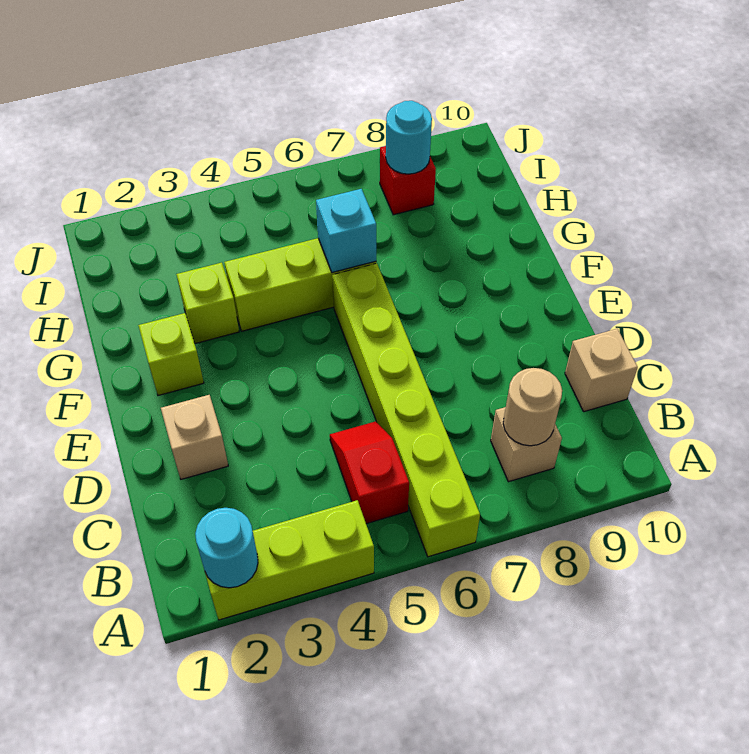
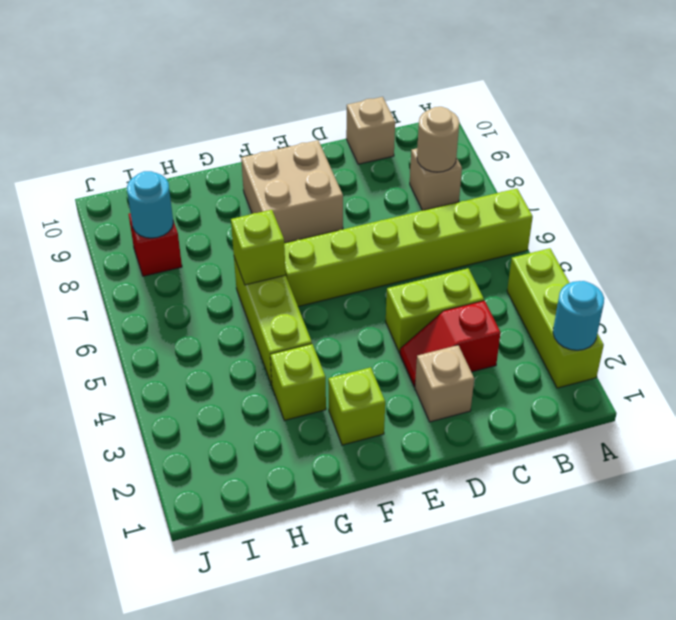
red 1x2 slope [330,421,409,524] -> red 1x2 slope moved to [400,301,501,387]
none -> lime 1x2 brick [386,268,484,353]
none -> tan 2x2 brick [241,140,343,243]
cyan 1x1 brick [316,189,376,273] -> lime 1x1 brick [231,210,286,285]

